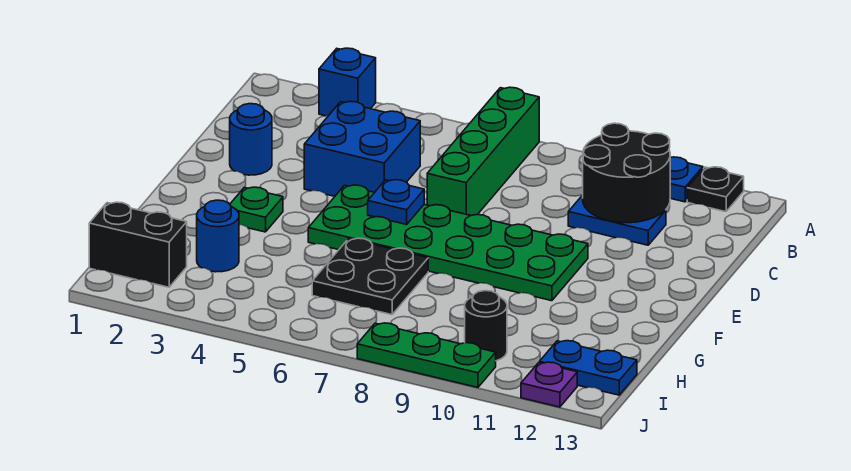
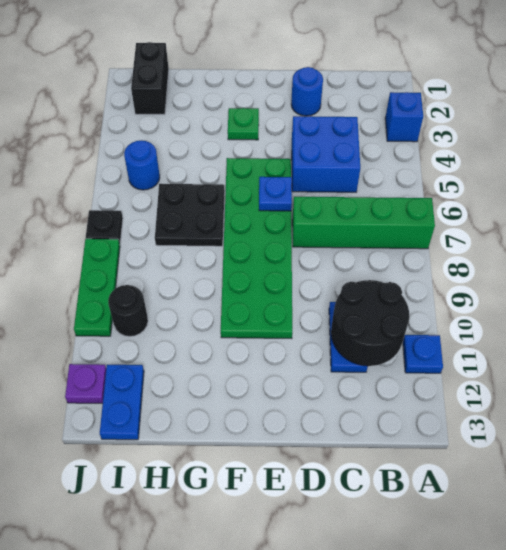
black 1x1 plate [687,167,744,212] -> black 1x1 plate moved to [86,210,123,244]
blue 1x1 round brick [197,200,239,272] -> blue 1x1 round brick moved to [124,140,160,190]

